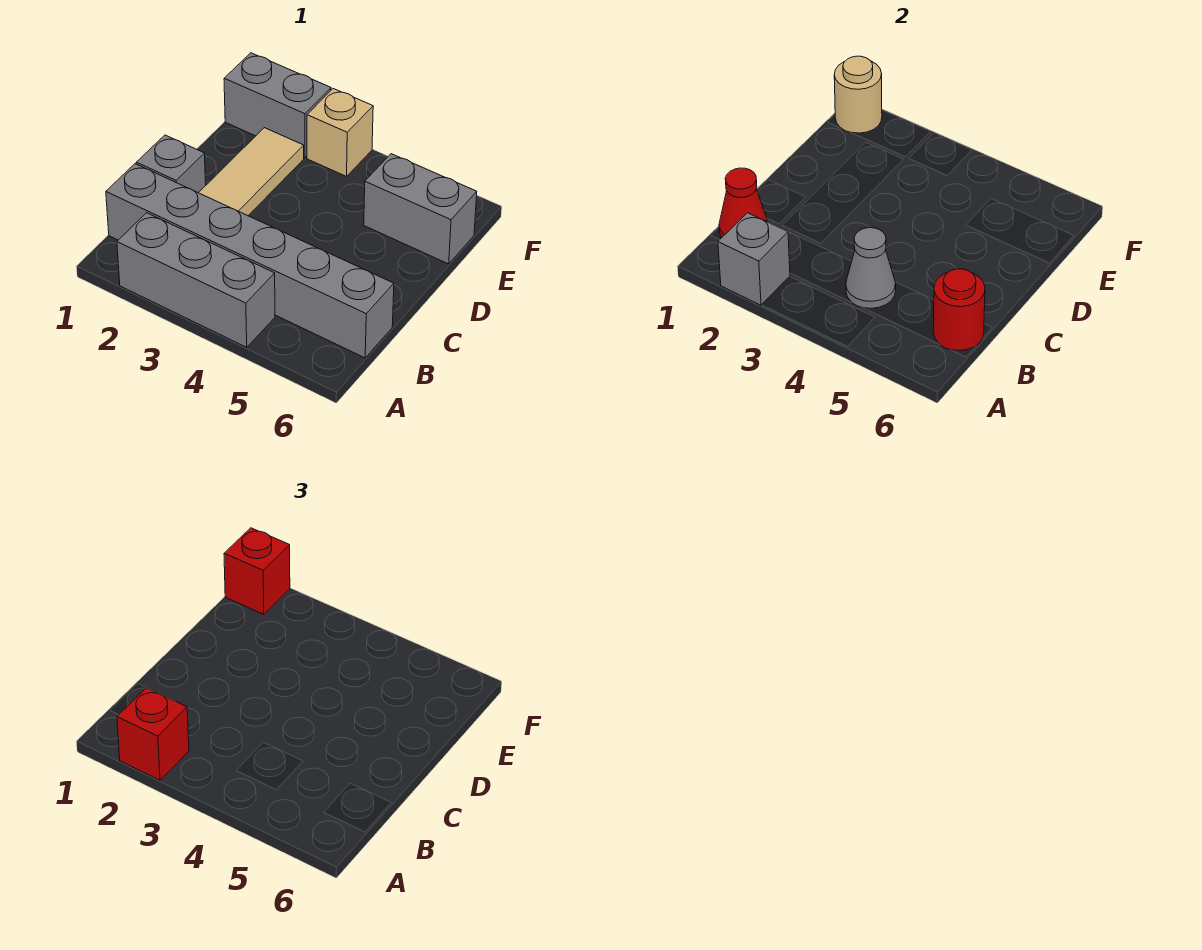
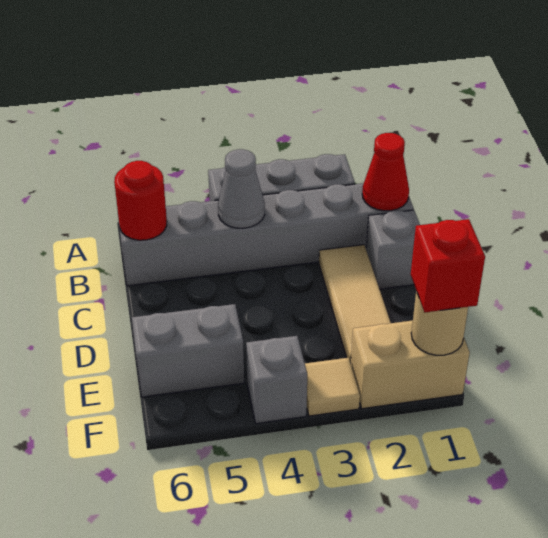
grey 1x1 brick [718,213,790,305] -> grey 1x1 brick moved to [246,336,307,423]
red 1x1 brick [117,688,189,780] -> none
grey 1x2 brick [224,53,331,158] -> tan 1x2 brick [351,320,470,409]
tan 1x1 brick [307,89,373,176] -> tan 1x1 tile [305,358,360,416]

